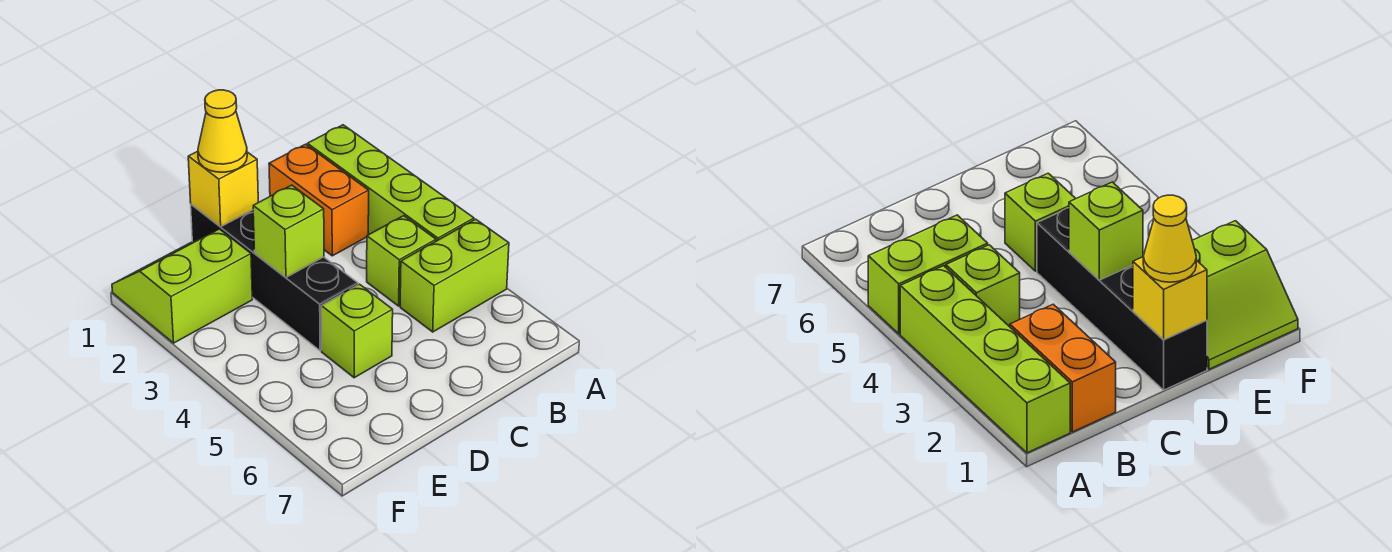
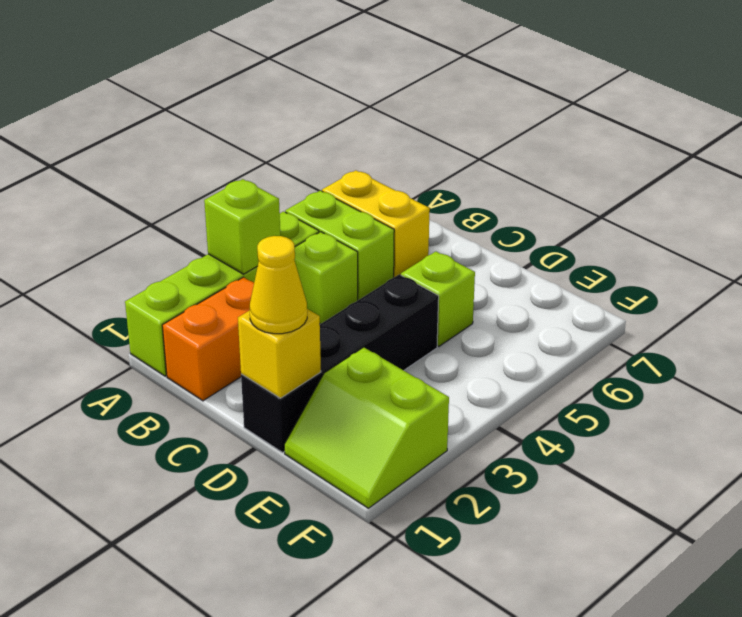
none -> yellow 1x2 brick [322,170,430,277]
lime 1x1 brick [253,185,324,277] -> lime 1x1 brick moved to [204,179,280,274]

